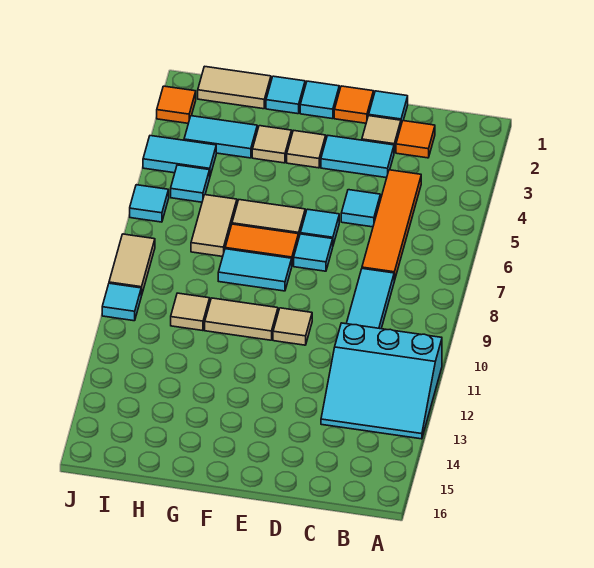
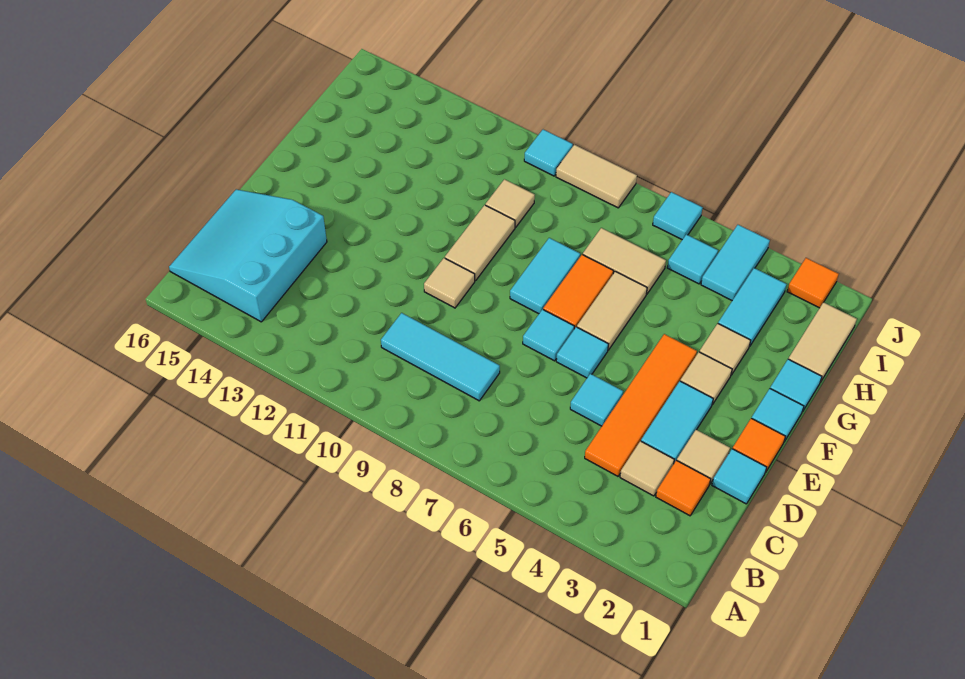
cyan 3x3 slope [321,323,442,439] -> cyan 3x3 slope moved to [169,189,327,322]
none -> tan 1x1 tile [620,441,674,496]
orange 1x4 tile [362,170,421,281] -> orange 1x4 tile turned to [585,334,697,476]

